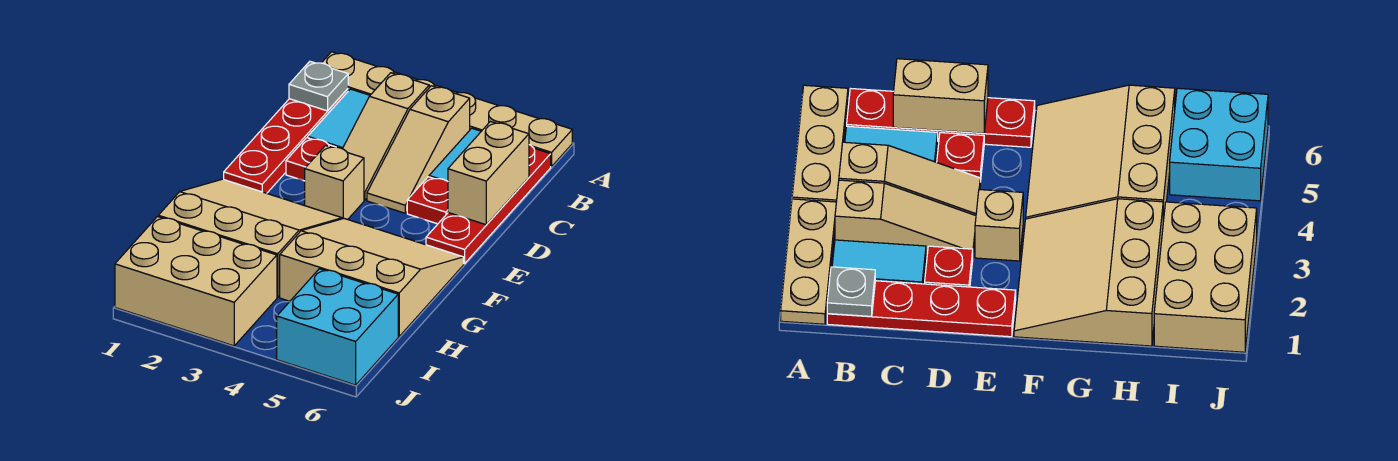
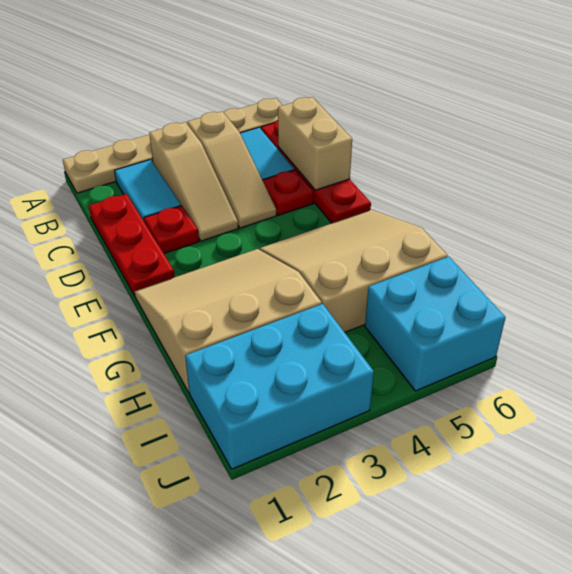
red 1x4 plate [224,89,348,193] -> red 1x3 plate [89,194,175,296]
grey 1x1 plate [289,61,348,111] -> none
tan 1x1 brick [305,146,364,219] -> none
tan 2x3 brick [115,217,277,346] -> cyan 2x3 brick [185,304,374,469]

